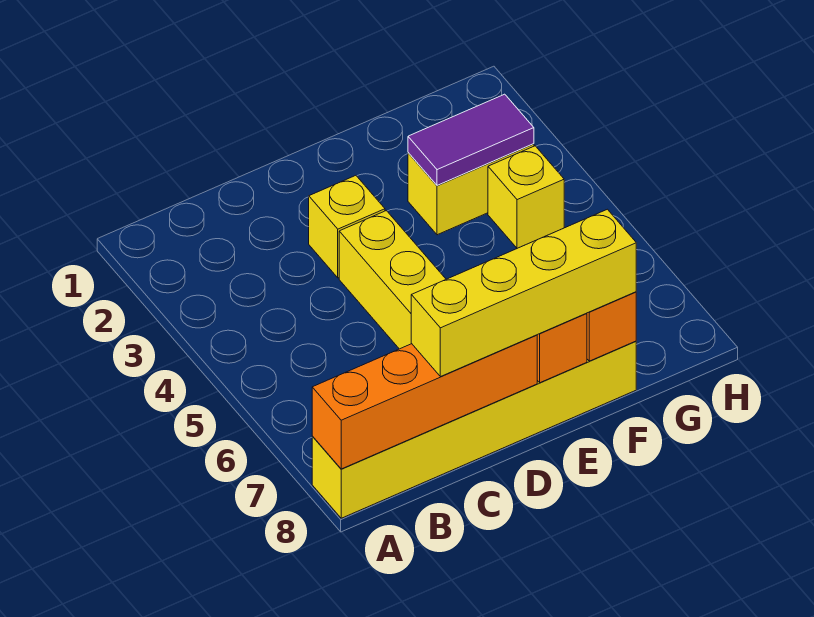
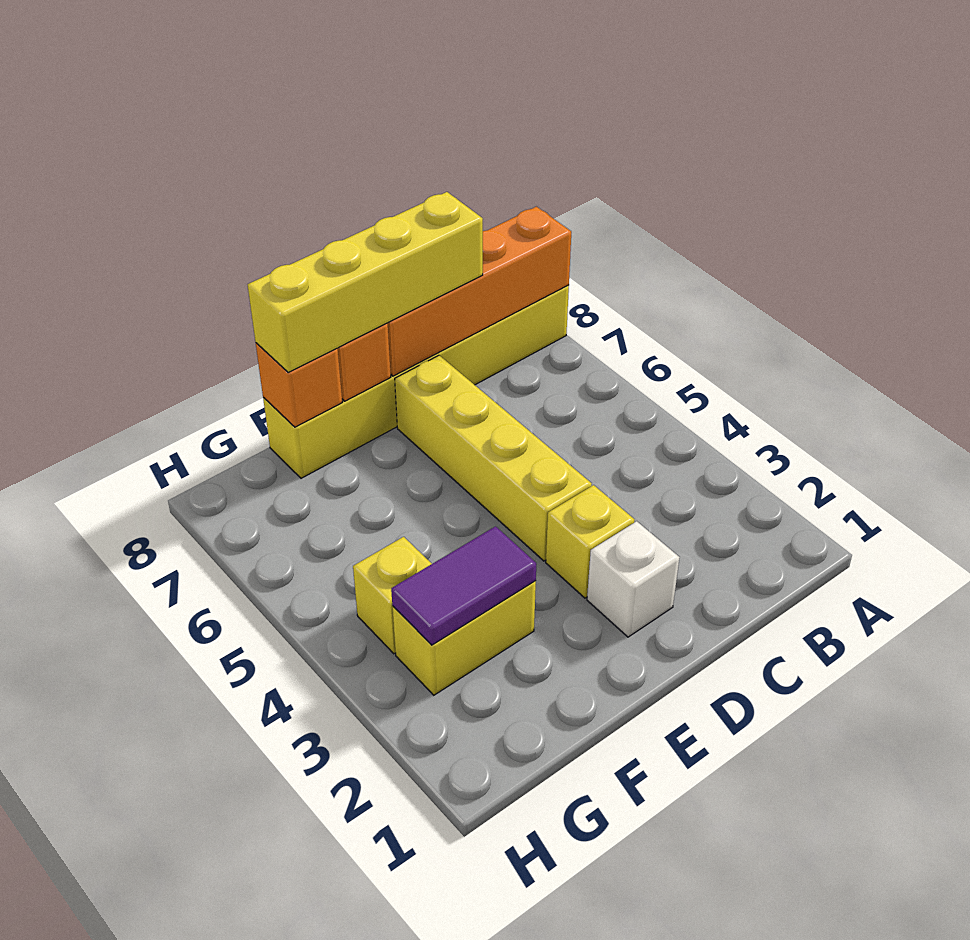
none -> white 1x1 brick [587,521,680,637]

